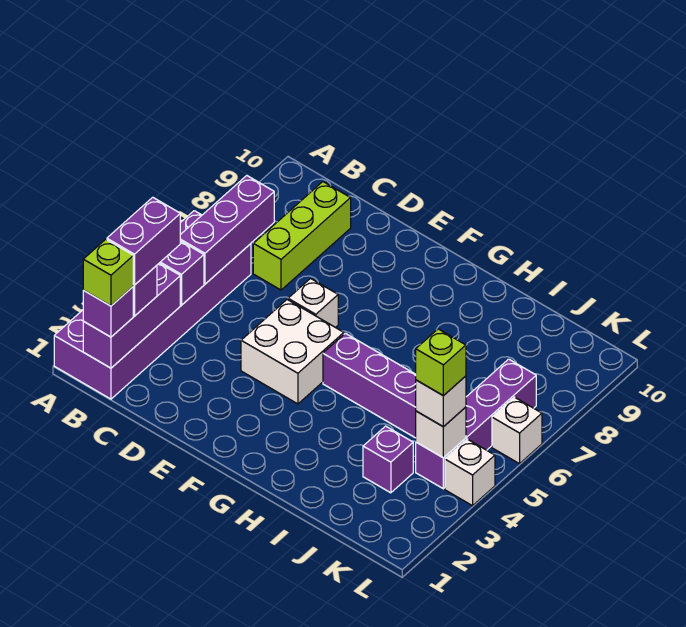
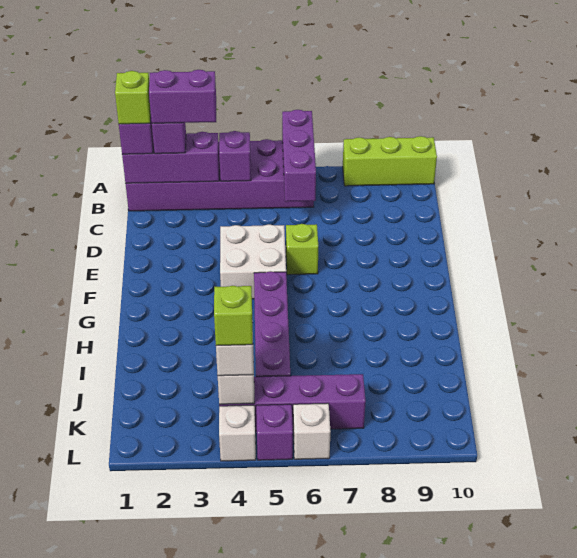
purple 1x3 brick [180,176,274,284] -> purple 1x3 brick turned to [282,110,316,202]
lime 1x3 brick [253,182,351,290] -> lime 1x3 brick moved to [343,136,437,186]
white 1x1 brick [288,278,338,328] -> lime 1x1 brick [286,224,318,275]
purple 1x1 brick [363,426,413,493] -> purple 1x1 brick moved to [256,404,293,460]

